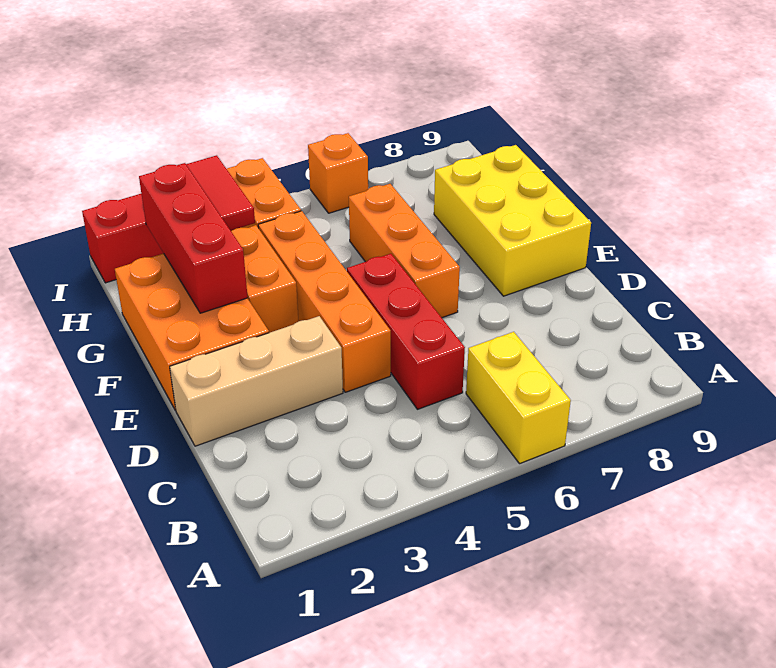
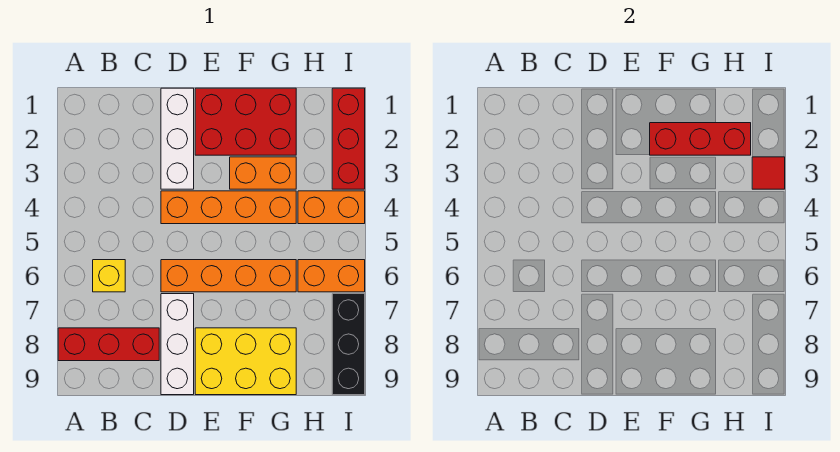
yellow 1x2 brick [466,332,571,463] -> yellow 1x1 brick [93,260,125,292]
red 1x3 brick [347,254,465,409] -> red 1x3 brick moved to [58,328,159,361]
tan 1x3 brick [170,316,343,446] -> white 1x3 brick [161,88,194,189]
none -> white 1x3 brick [161,294,194,395]
orange 2x3 brick [115,254,269,410] -> red 2x3 brick [195,88,296,155]
orange 1x3 brick [349,184,460,318] -> orange 1x4 brick [161,260,296,292]
red 1x2 tile [186,155,255,231] -> red 1x1 tile [752,157,785,189]
orange 1x1 brick [308,133,368,213] -> orange 1x2 brick [298,260,365,292]
none -> black 1x3 brick [332,294,365,395]

